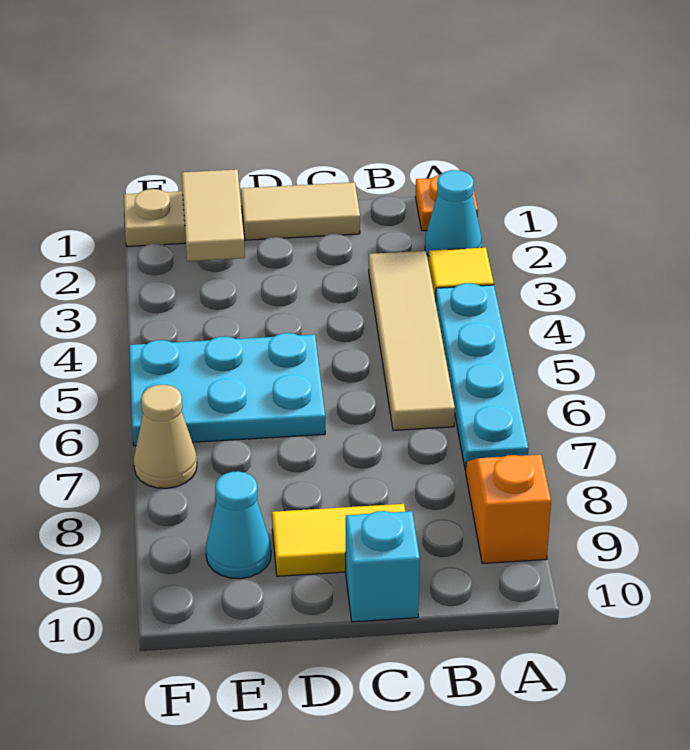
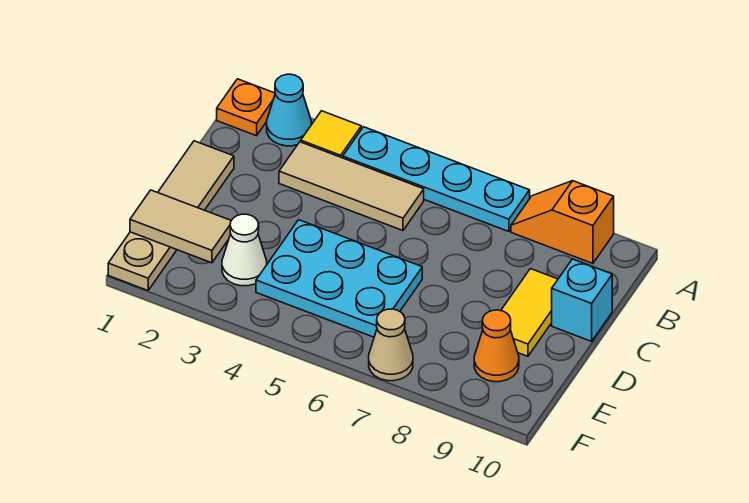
tan 1x4 tile [369,251,455,430] -> tan 1x3 tile [279,142,424,230]
cyan 2x3 plate [129,333,325,446] -> cyan 2x3 plate turned to [256,220,422,337]
none -> white 1x1 cone [222,214,267,286]
cyan 1x1 cone [206,471,271,579] -> orange 1x1 cone [474,310,519,382]

